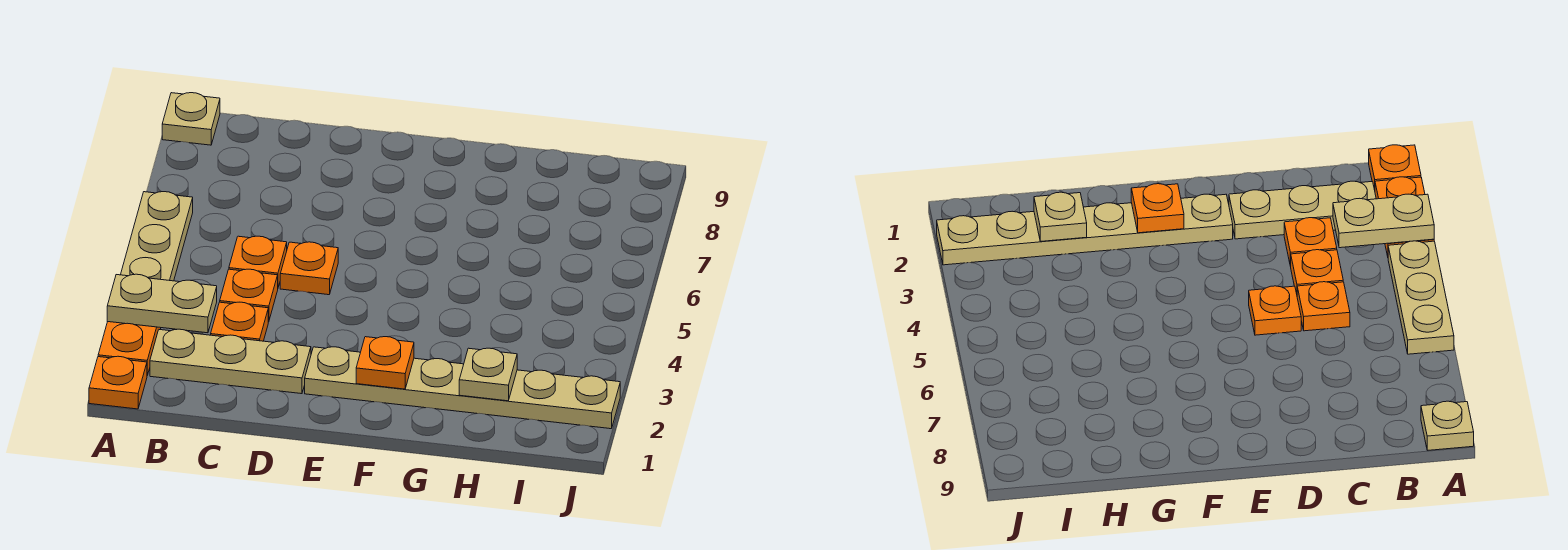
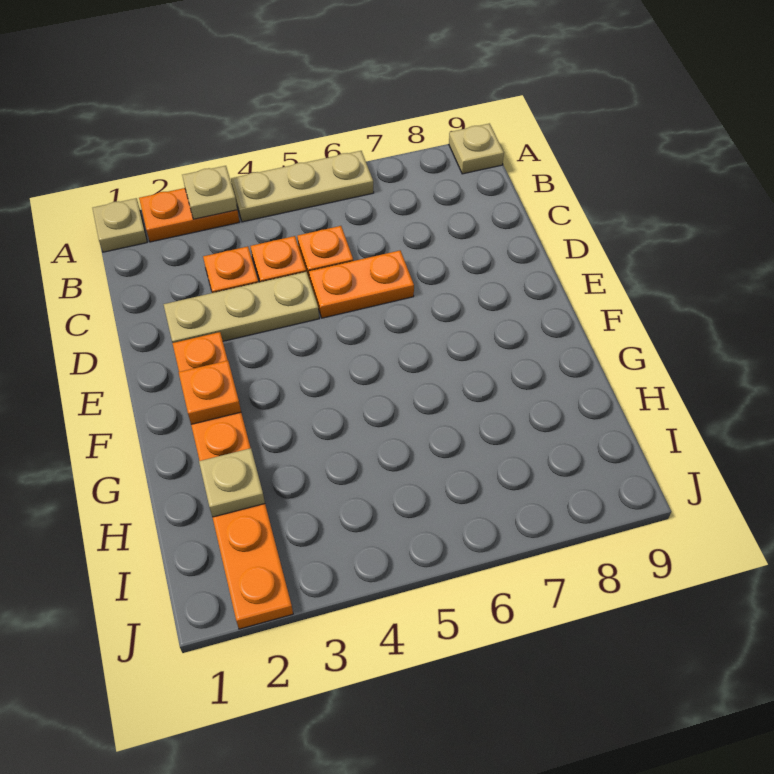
orange 1x1 plate [89,356,147,409] -> tan 1x1 plate [93,198,147,252]
tan 1x2 plate [107,274,217,333] -> tan 1x1 plate [182,166,237,219]
tan 1x3 plate [150,329,311,394] -> tan 1x3 plate turned to [164,272,319,343]
orange 1x1 plate [280,242,338,295] -> orange 1x2 plate [309,251,414,318]
tan 1x6 plate [305,347,620,429] -> orange 1x6 plate [173,332,293,629]

